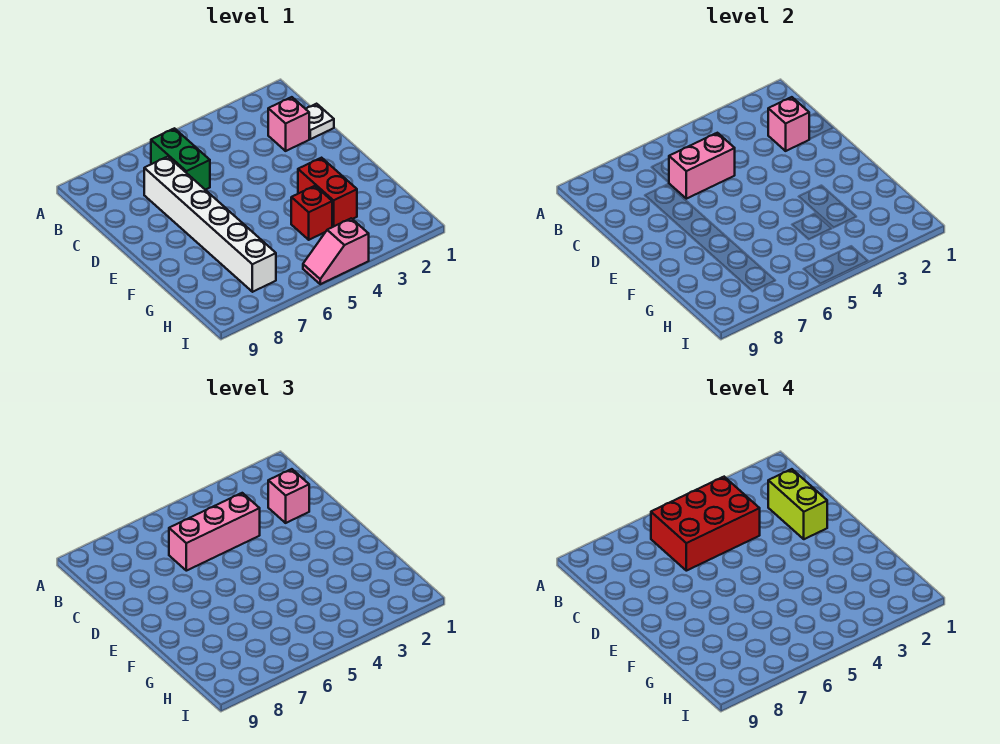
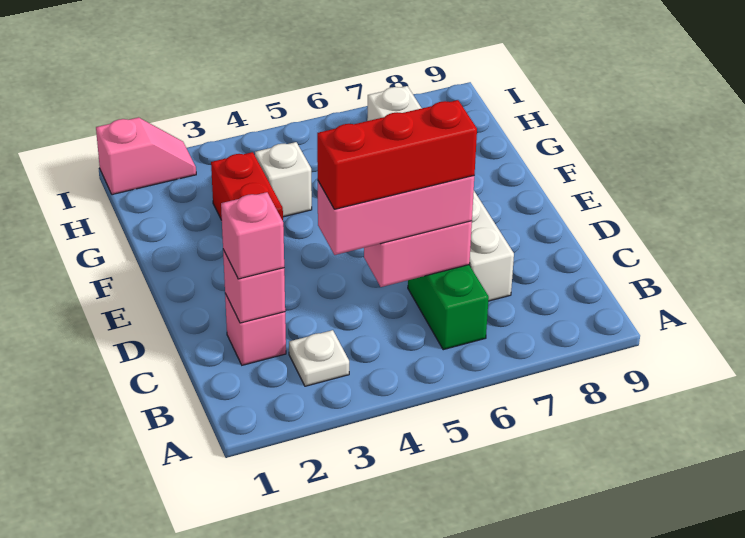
red 2x3 brick [651,477,760,571] -> red 1x3 brick [317,100,477,209]
white 1x1 plate [306,104,334,139] -> white 1x1 plate moved to [289,330,349,386]
lime 1x2 brick [768,469,827,539] -> none
red 1x1 brick [291,186,332,240] -> white 1x1 brick [255,142,312,217]
pink 1x2 slope [303,218,369,284] -> pink 1x2 slope moved to [96,117,196,195]

